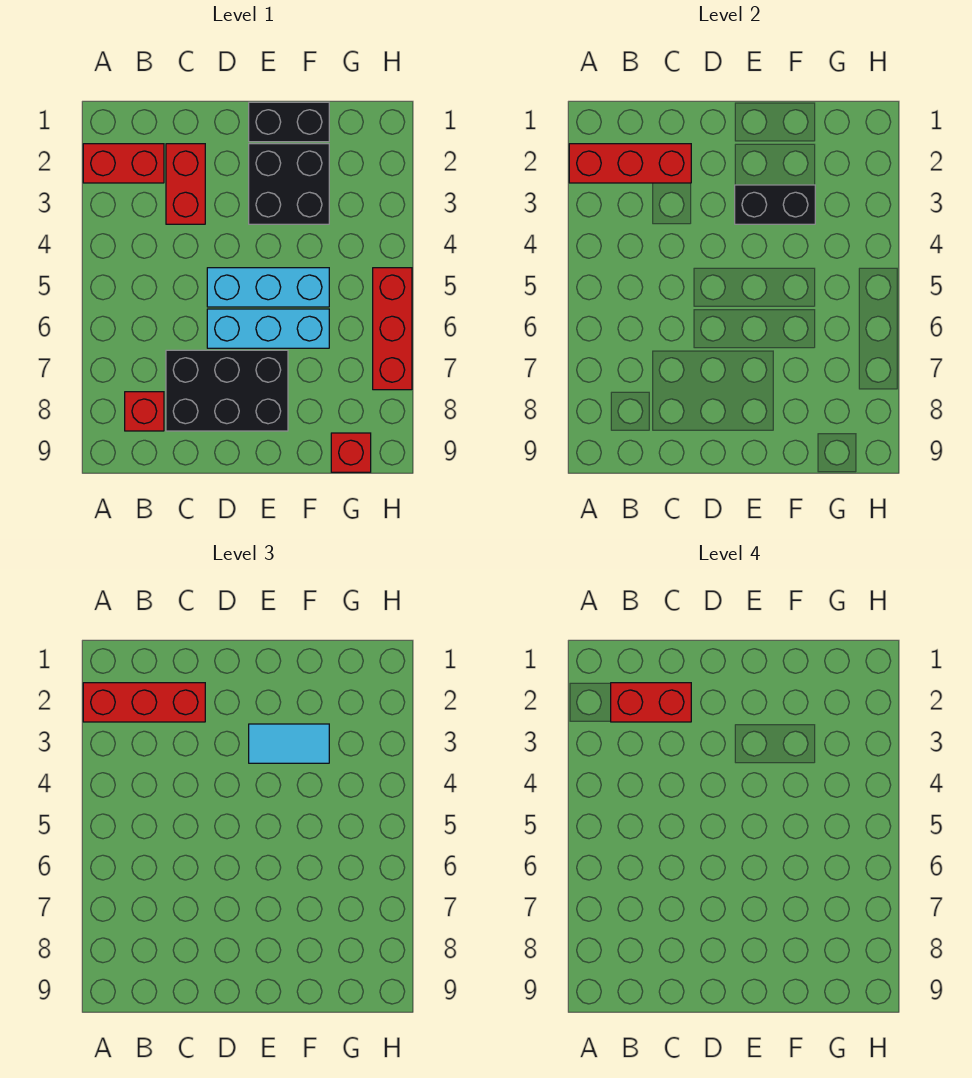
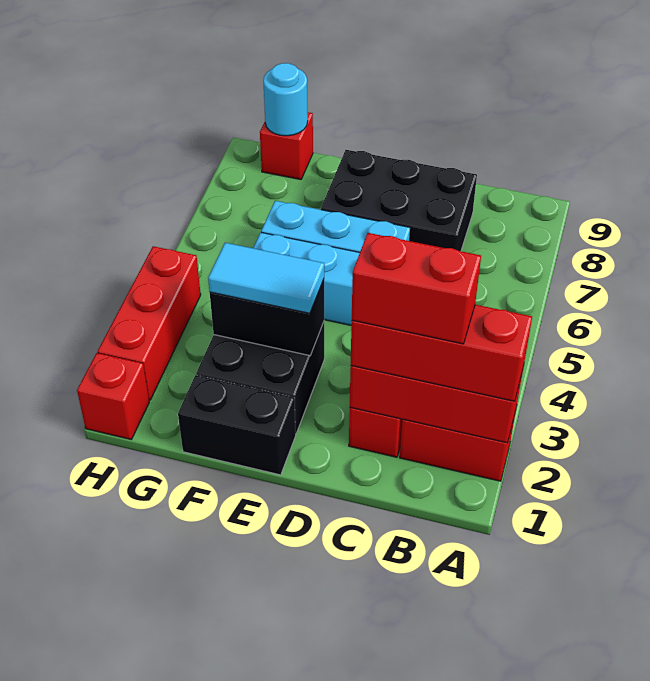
red 1x1 brick [125,392,164,431] -> red 1x1 brick moved to [77,353,149,439]
none -> cyan 1x1 round brick [263,63,308,136]
red 1x3 brick [373,268,412,390] -> red 1x3 brick moved to [98,246,201,400]

